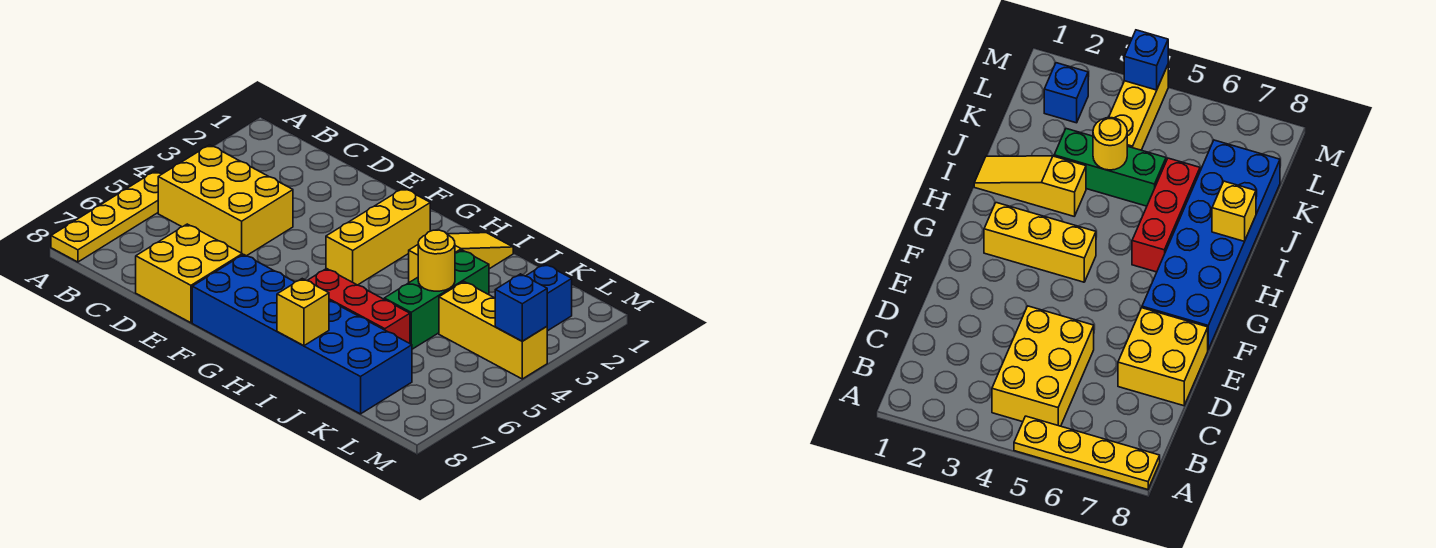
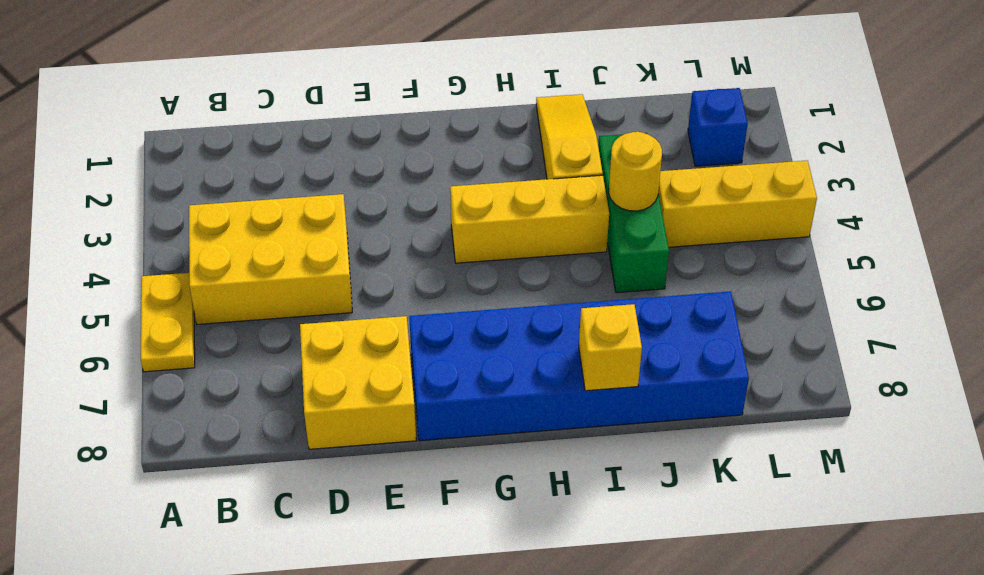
yellow 1x4 plate [51,171,162,262] -> yellow 1x2 plate [141,273,195,372]
yellow 1x3 brick [326,188,430,285] -> yellow 1x3 brick turned to [450,175,609,263]
red 1x3 brick [307,269,410,343] -> none
blue 1x1 brick [495,274,547,341] -> none

